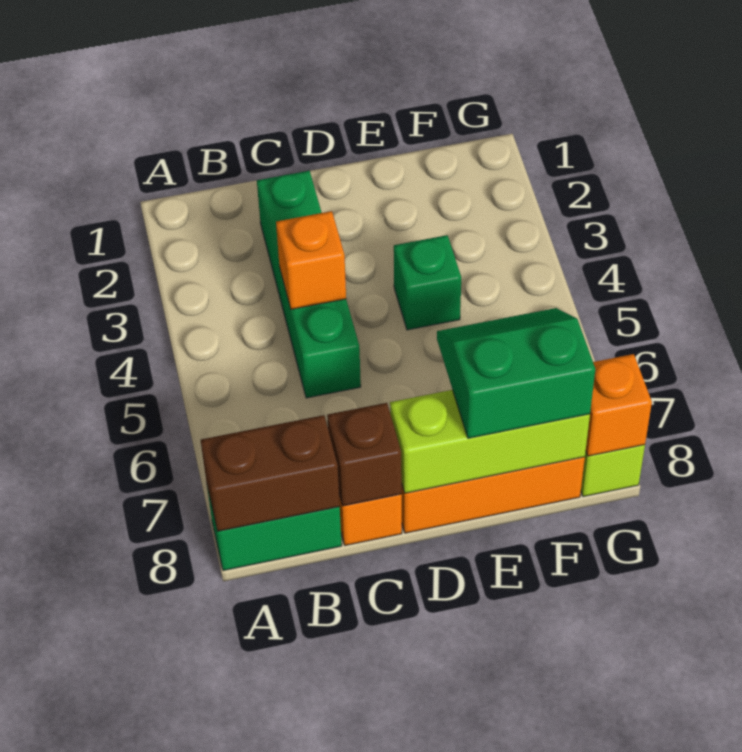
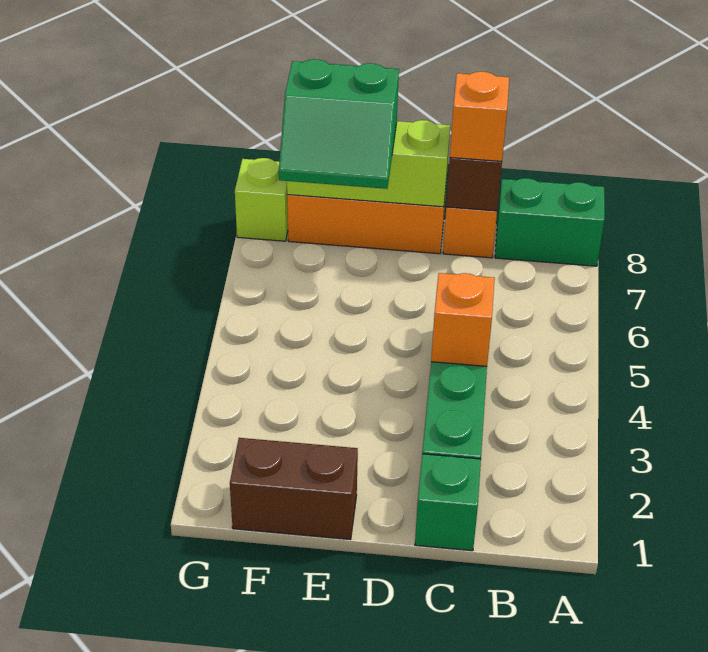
brown 1x2 brick [201,415,340,531] -> brown 1x2 brick moved to [230,438,358,539]
green 1x1 brick [394,235,461,330] -> green 1x1 brick moved to [415,454,481,551]
orange 1x1 brick [586,354,652,456] -> orange 1x1 brick moved to [450,71,509,161]

